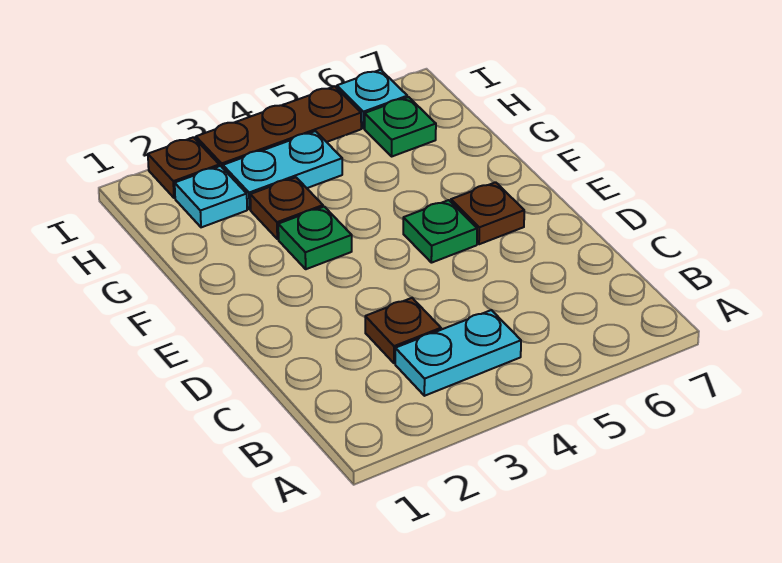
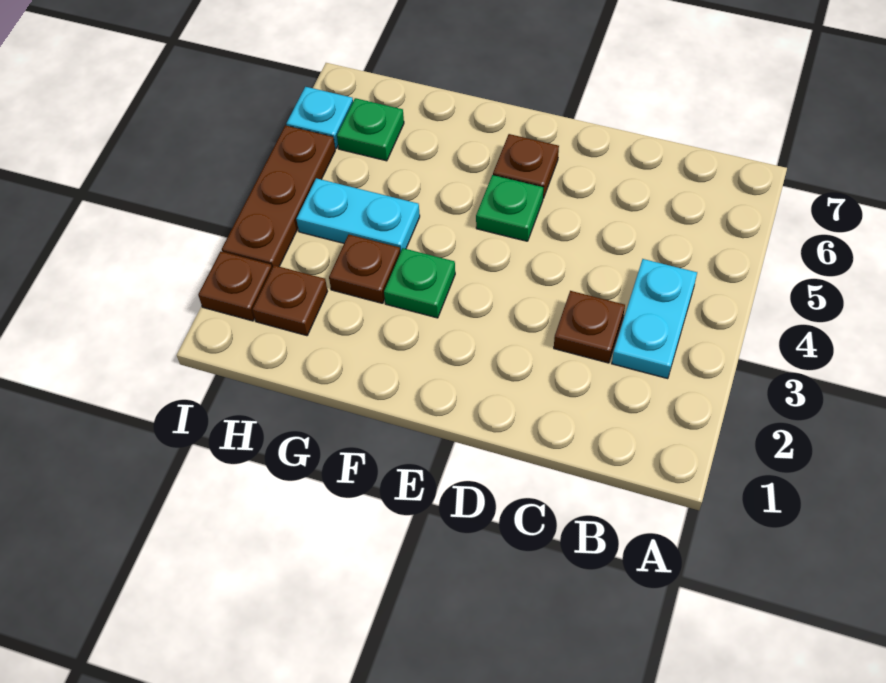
cyan 1x1 plate [175,166,247,227] -> brown 1x1 plate [252,265,328,336]
cyan 1x2 plate [223,131,342,209] -> cyan 1x2 plate turned to [296,178,420,252]

